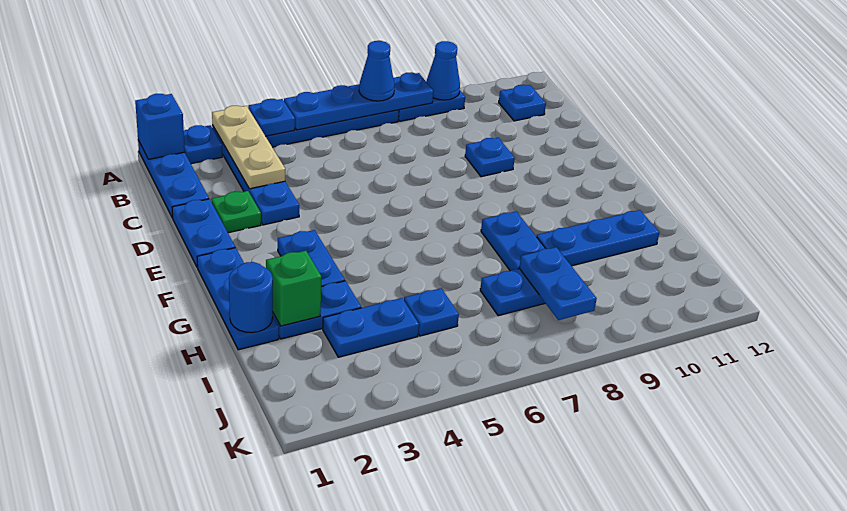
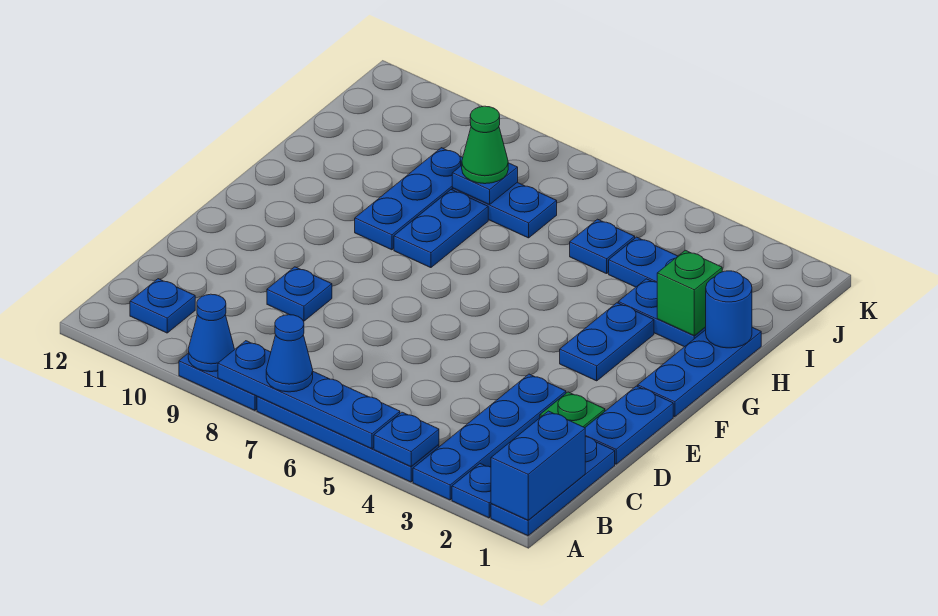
blue 1x1 brick [135,94,185,159] -> blue 1x2 brick [491,411,585,520]
tan 1x3 plate [212,106,285,189] -> none
blue 1x3 plate [536,210,659,266] -> blue 1x3 plate turned to [355,148,463,250]
blue 1x2 plate [519,247,597,320] -> blue 1x1 plate [452,163,518,205]
none -> green 1x1 cone [462,106,508,184]

